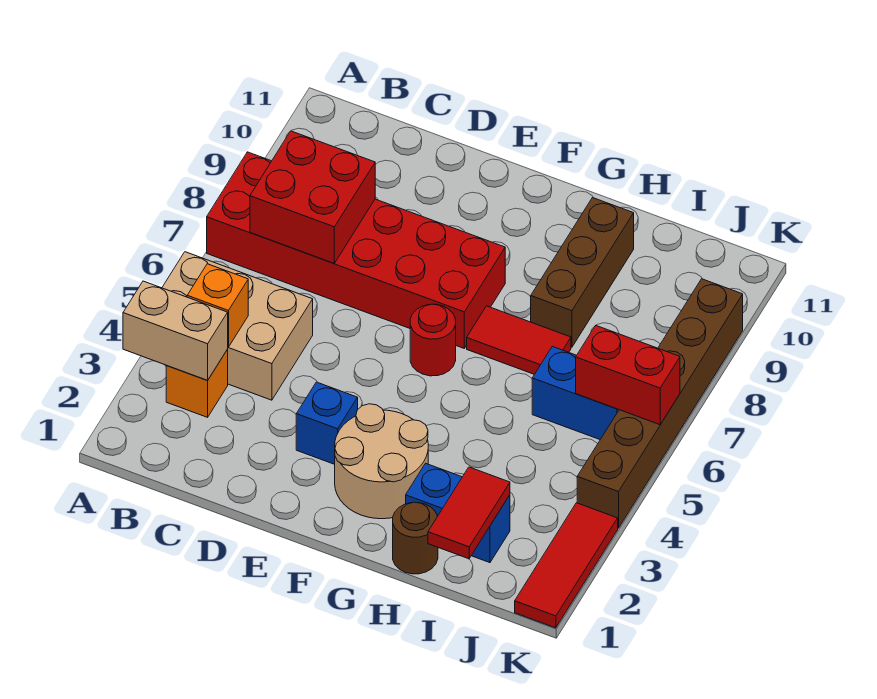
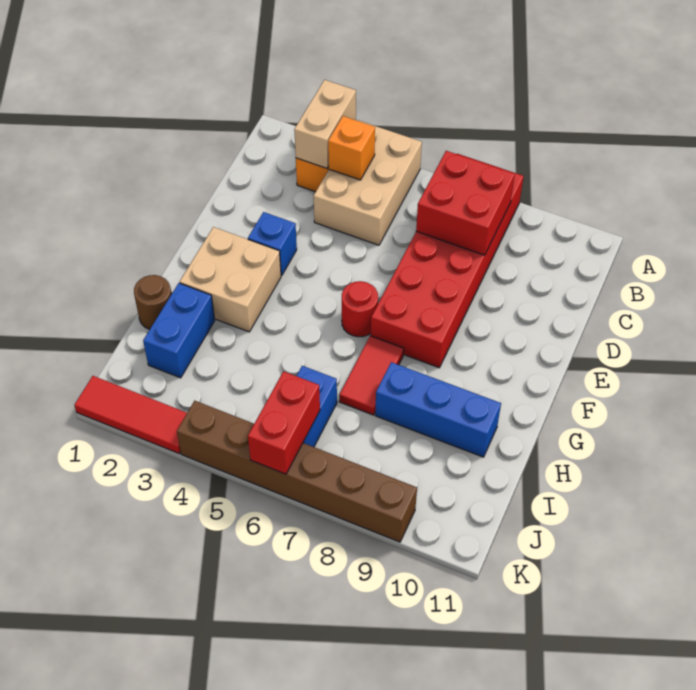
tan 2x2 round brick [335,404,428,519] -> tan 2x2 brick [180,227,281,332]
brown 1x3 brick [531,198,634,347] -> blue 1x3 brick [375,362,501,457]
red 1x2 tile [428,467,510,559] -> none

